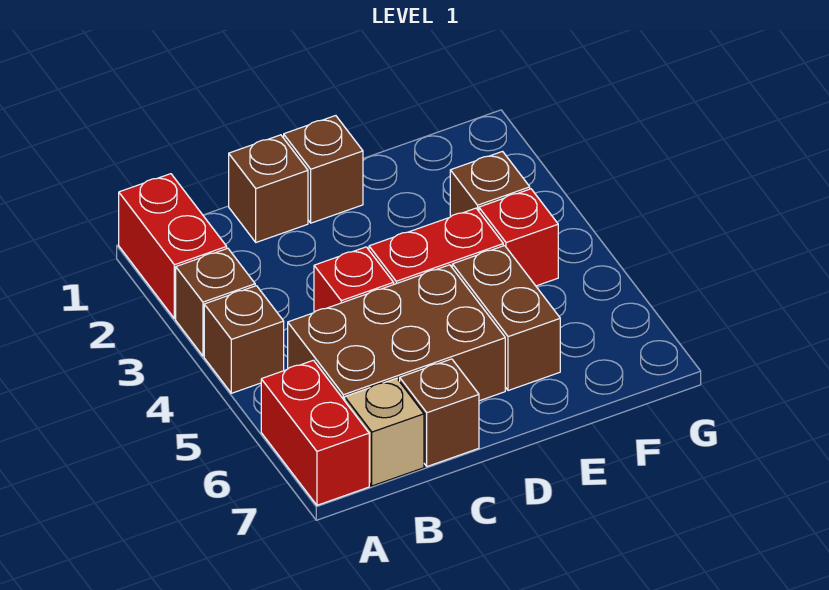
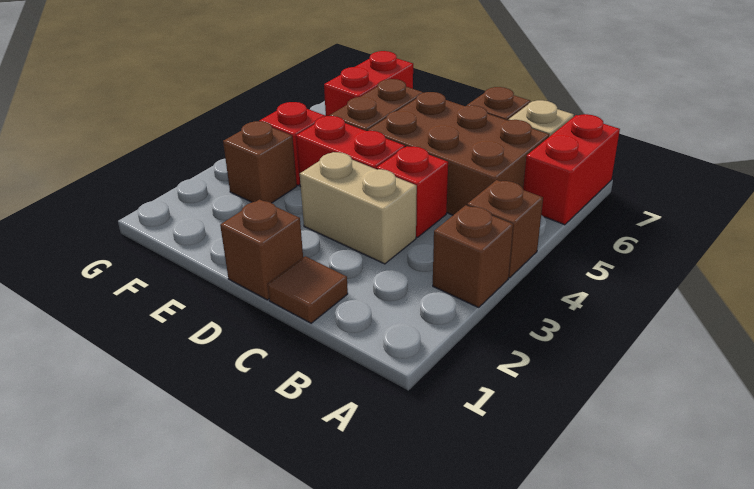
red 1x2 brick [119,174,227,319] -> red 1x2 brick moved to [324,51,413,116]
brown 1x1 brick [229,135,308,242] -> brown 1x1 tile [268,256,348,323]
none -> tan 1x2 brick [300,152,417,264]

